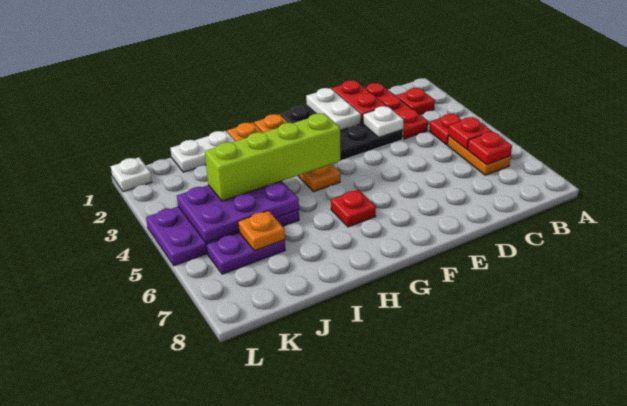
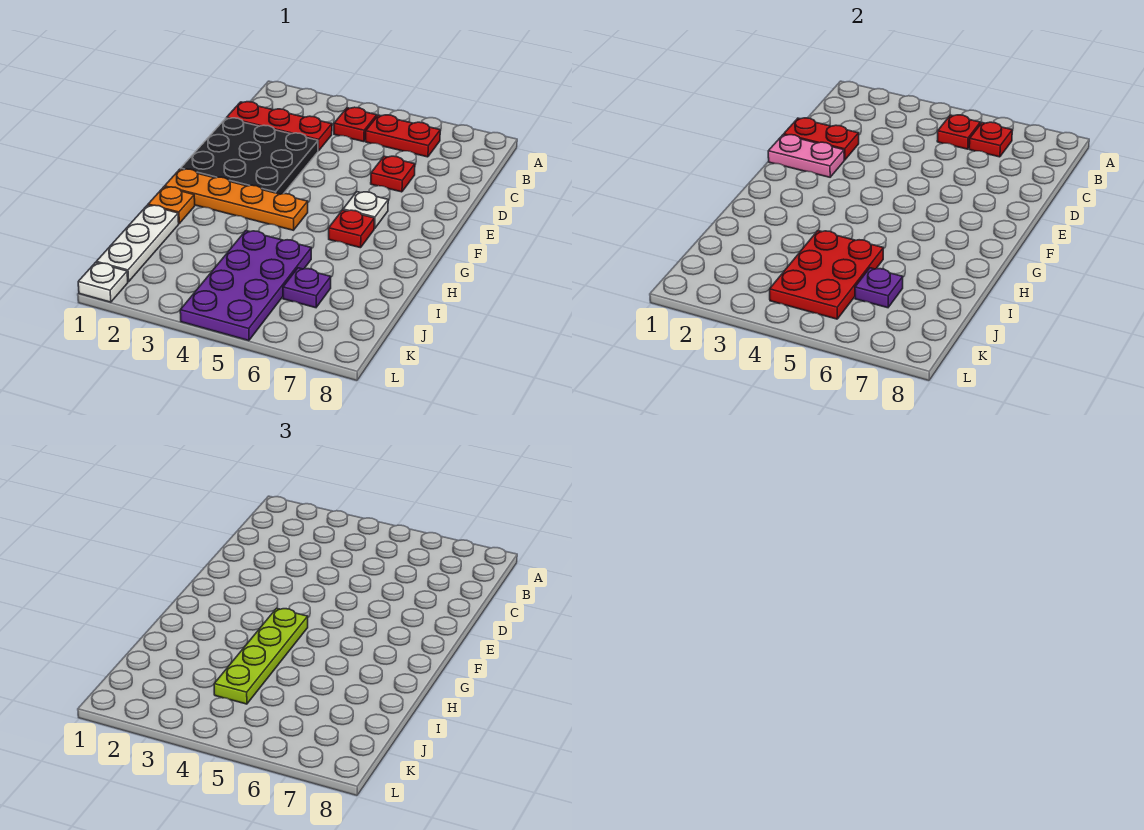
red 1x1 plate [396,88,435,115] -> red 1x1 plate moved to [371,156,415,192]
orange 1x2 plate [447,136,511,175] -> red 1x2 plate [365,115,440,157]
white 1x1 plate [363,106,404,138] -> white 1x1 plate moved to [343,192,388,228]
white 1x2 plate [306,88,361,130] -> pink 1x2 plate [768,135,844,177]
lime 1x4 brick [205,113,340,201] -> lime 1x4 plate [214,608,308,704]
white 1x2 plate [170,131,235,172] -> white 1x3 plate [96,205,179,282]
purple 2x3 plate [177,181,299,243] -> red 2x3 plate [770,231,883,319]
purple 1x2 plate [207,233,285,274] -> purple 1x1 plate [283,268,331,308]
orange 1x1 plate [238,211,285,251] -> purple 1x1 plate [855,268,903,308]

